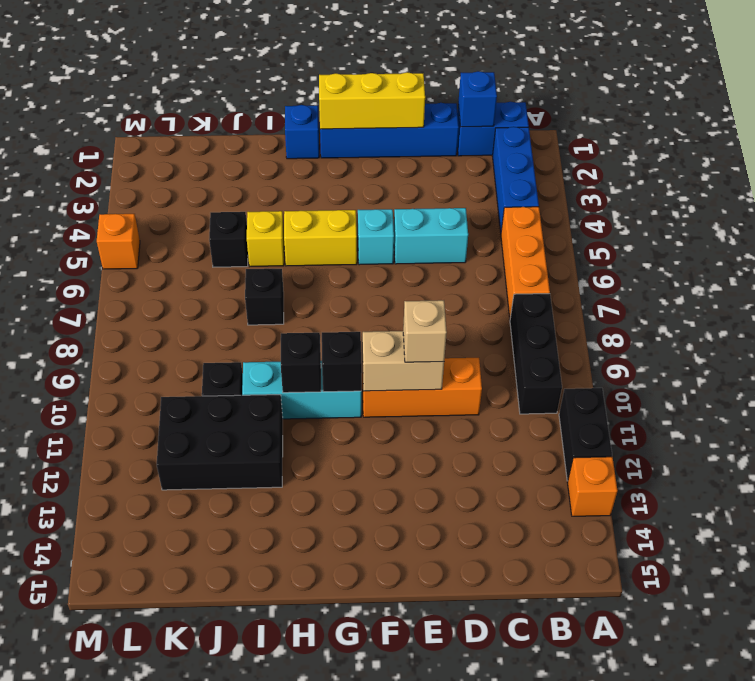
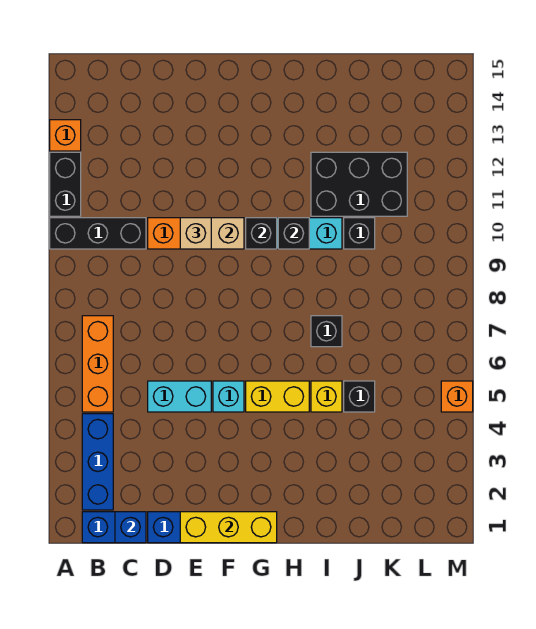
black 1x3 brick [510,294,562,414] -> black 1x3 brick turned to [50,218,146,249]
blue 1x1 brick [285,105,319,159] -> none

